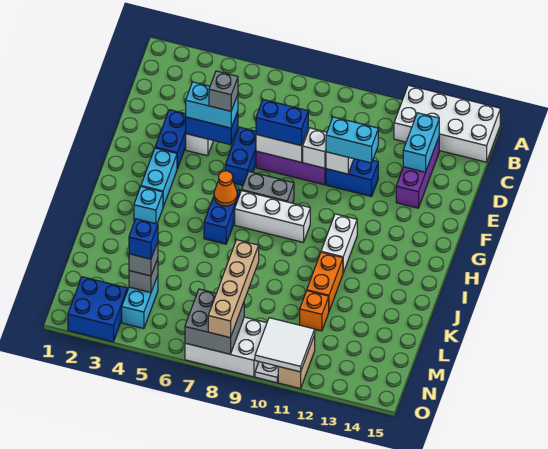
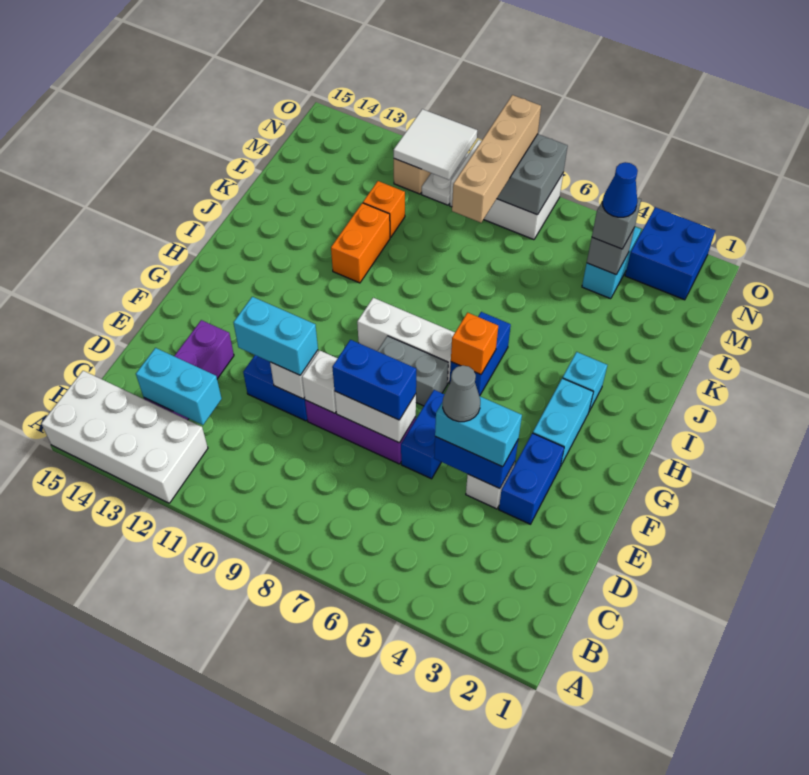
cyan 1x2 brick [403,113,439,172] -> cyan 1x2 brick turned to [136,348,222,425]
grey 1x1 brick [209,71,238,111] -> grey 1x1 cone [443,365,480,422]
orange 1x1 cone [214,171,237,206] -> orange 1x1 brick [451,313,498,374]
white 1x2 brick [321,214,357,273] -> none
blue 1x1 brick [129,219,158,259] -> blue 1x1 cone [602,162,638,217]

